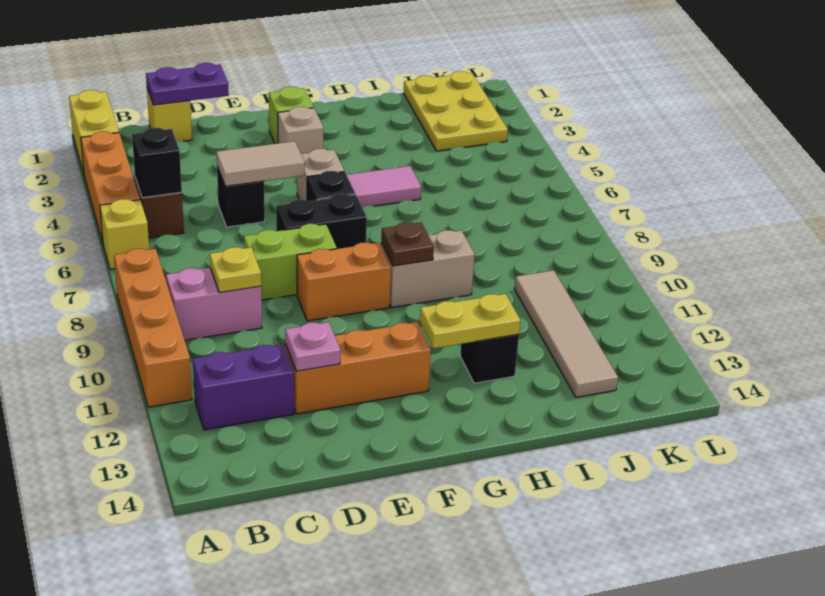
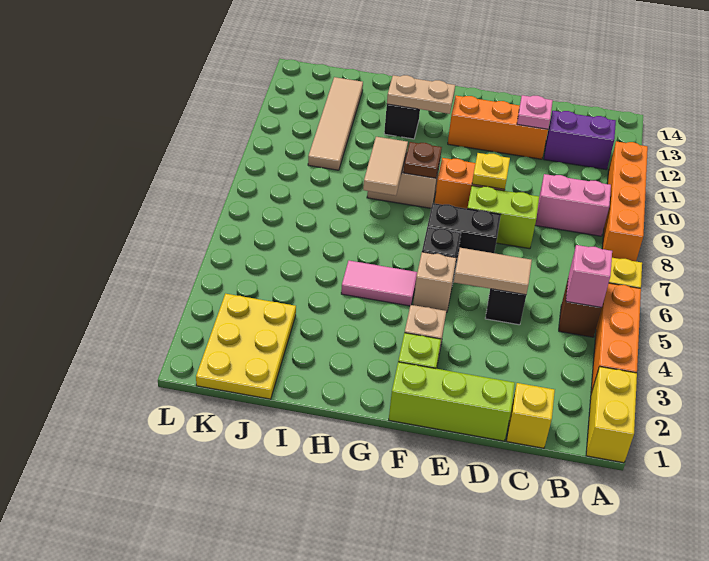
black 1x1 brick [132,128,182,198] -> pink 1x1 brick [566,245,612,308]
purple 1x2 plate [146,63,229,105] -> none
yellow 1x1 plate [210,247,261,293] -> yellow 1x1 plate moved to [472,153,510,189]
none -> lime 1x3 brick [389,362,515,441]
yellow 1x2 plate [420,294,520,348] -> tan 1x2 plate [387,75,455,114]
none -> tan 1x2 tile [363,137,408,196]

